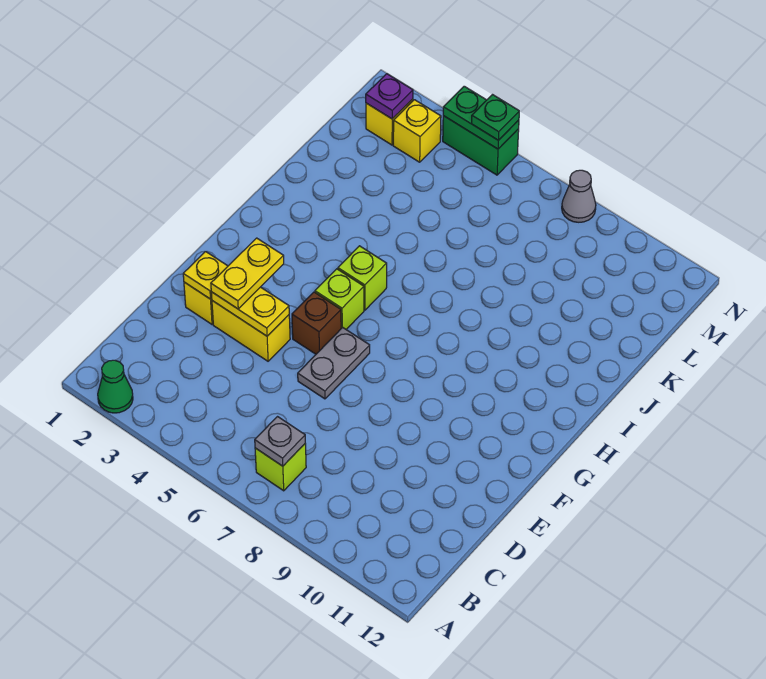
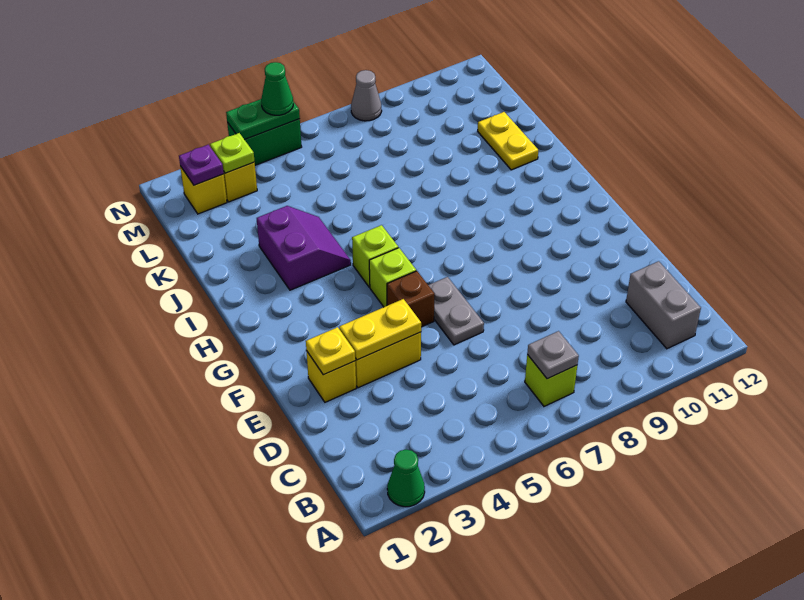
none -> grey 1x2 brick [626,261,701,349]
yellow 1x2 plate [211,238,284,309] -> yellow 1x2 plate moved to [478,112,538,170]
none -> purple 2x2 slope [257,206,351,290]
none -> lime 1x1 plate [210,133,255,173]
green 1x1 plate [472,95,519,140] -> green 1x1 cone [261,62,293,115]

